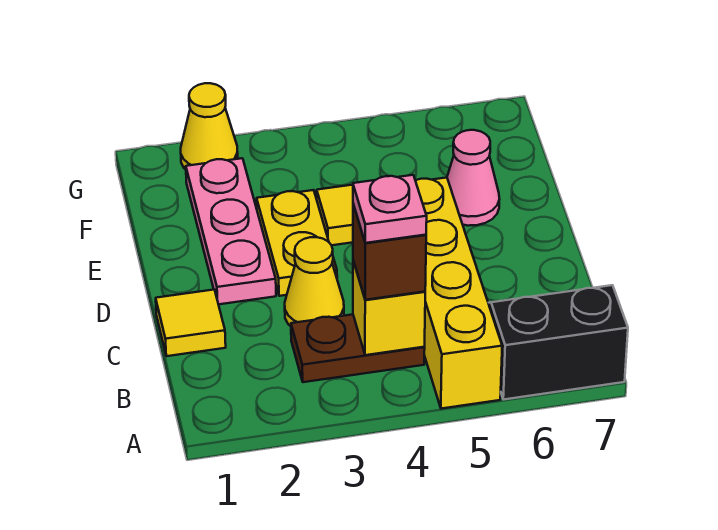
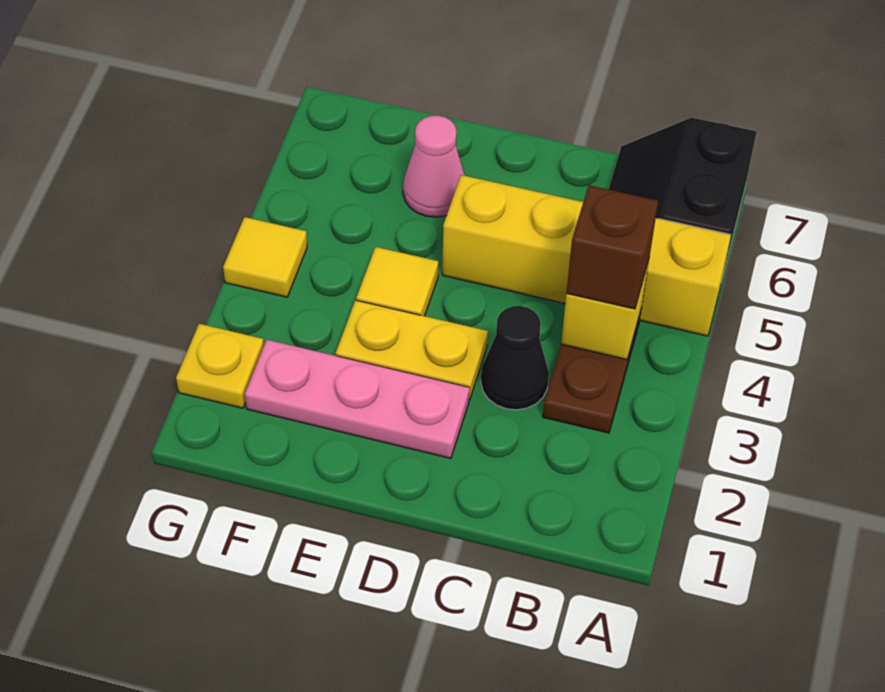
pink 1x1 plate [353,175,427,243] -> none
yellow 1x1 tile [156,290,226,356] -> yellow 1x1 tile moved to [223,217,307,297]
yellow 1x1 cone [285,237,344,326] -> black 1x1 cone [481,306,549,410]
yellow 1x1 cone [181,83,238,170] -> yellow 1x1 plate [176,324,264,408]

